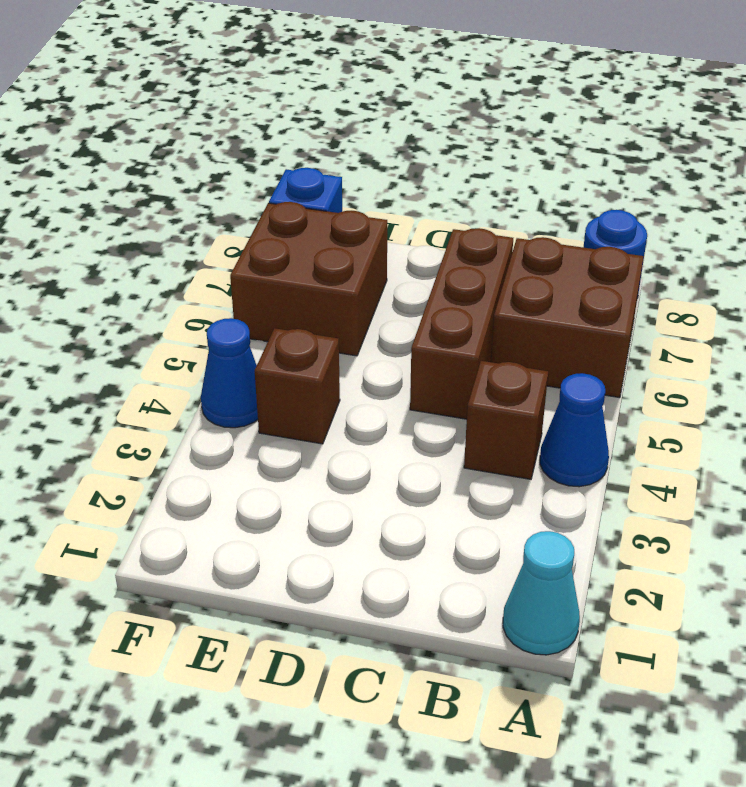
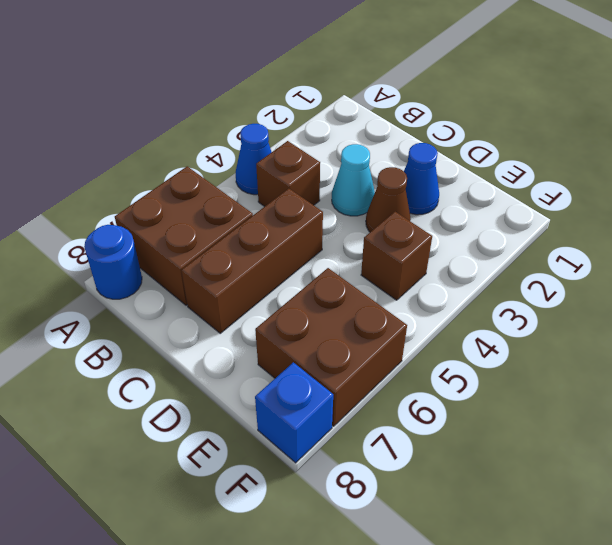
cyan 1x1 cone [503,531,580,655] -> cyan 1x1 cone moved to [332,144,375,216]
none -> brown 1x1 cone [366,167,411,232]
blue 1x1 cone [201,318,258,428] -> blue 1x1 cone moved to [404,143,439,215]

